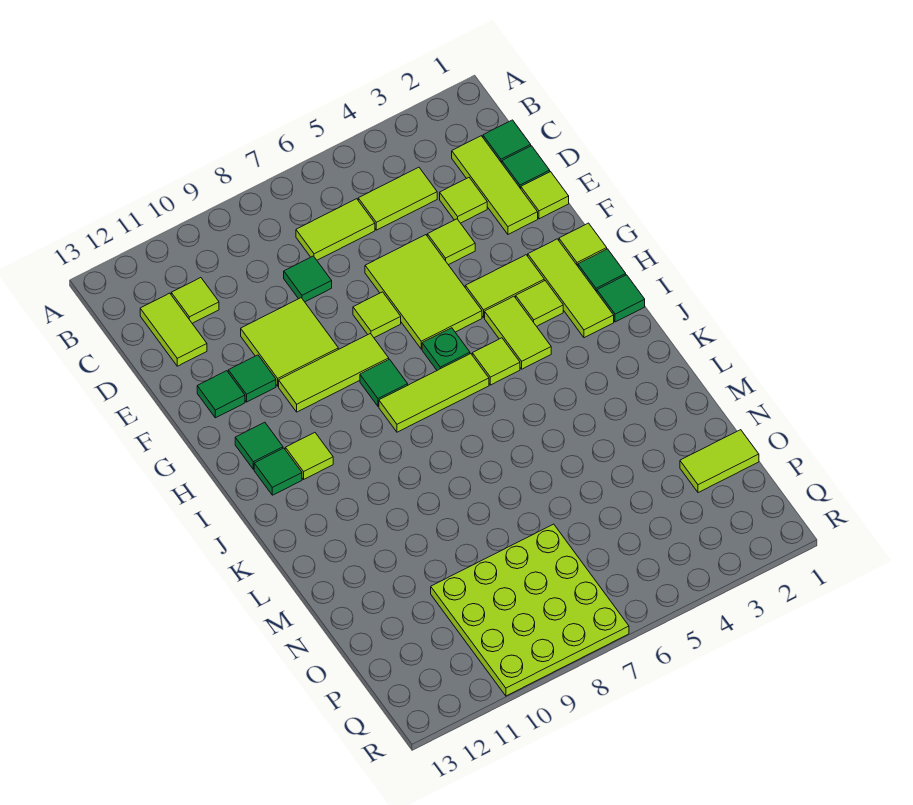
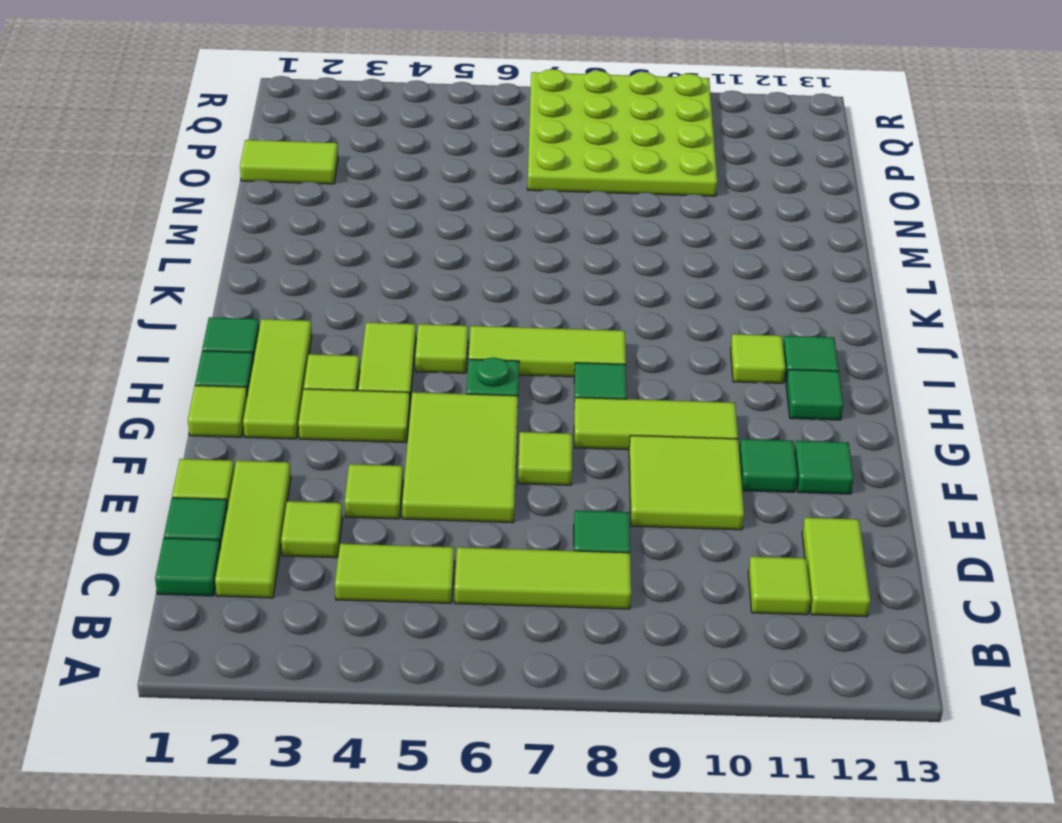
lime 1x2 tile [296,199,375,260] -> lime 1x3 tile [455,547,631,609]

